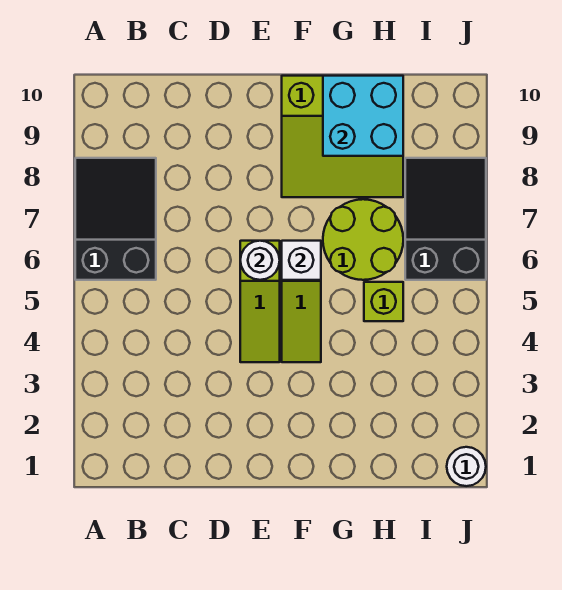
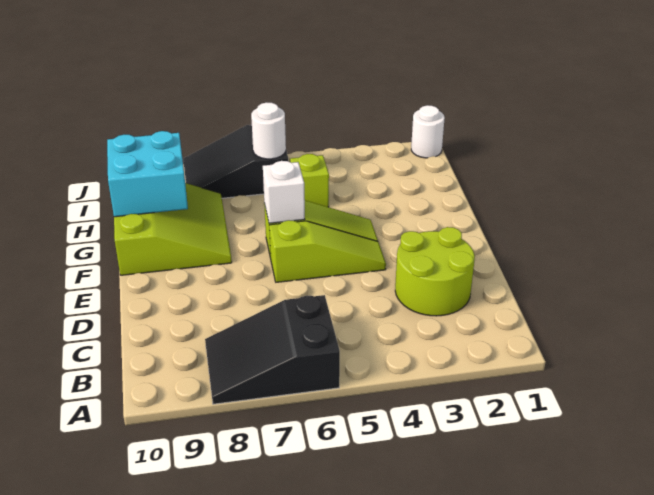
white 1x1 round brick [240,241,280,280] -> white 1x1 round brick moved to [251,102,286,159]
lime 2x2 round brick [323,199,403,280] -> lime 2x2 round brick moved to [395,227,475,316]

